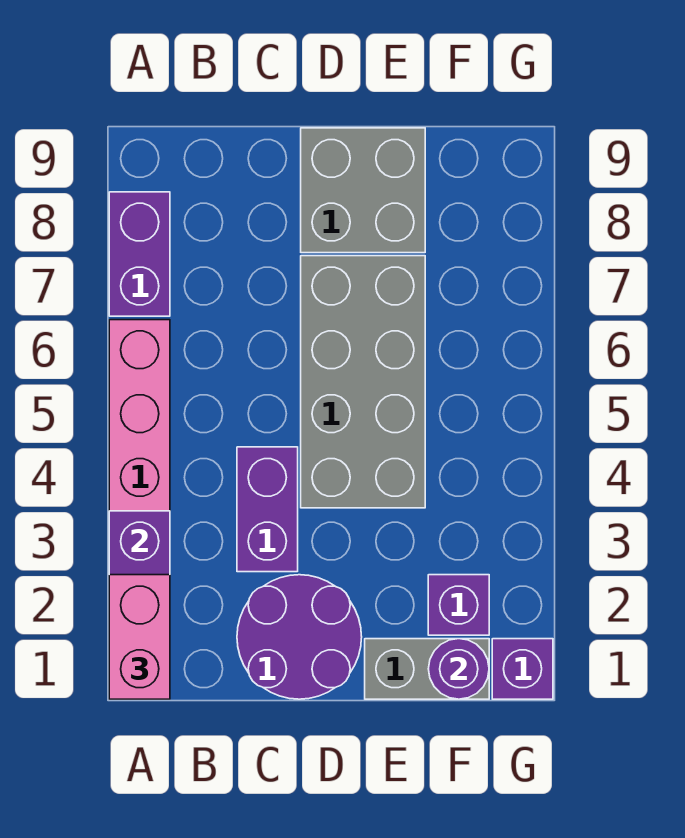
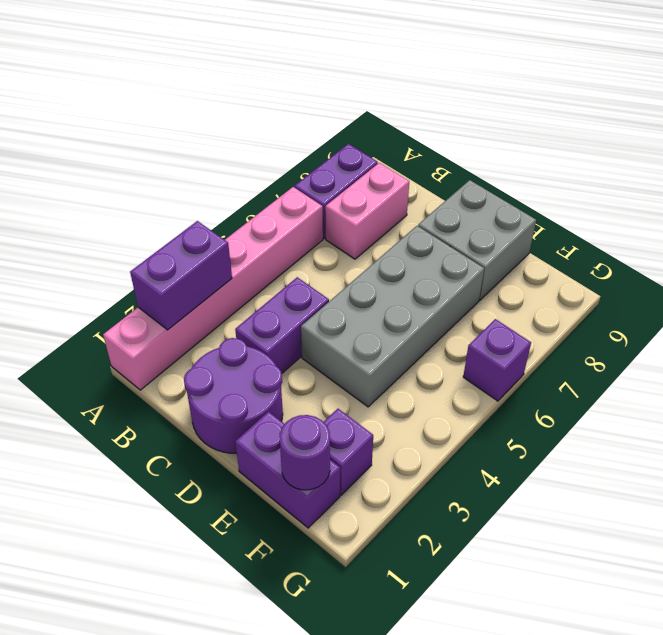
pink 1x2 brick [109,575,170,699] -> pink 1x2 brick moved to [325,163,409,259]
grey 1x2 brick [365,639,489,699] -> purple 1x2 brick [235,412,340,528]
purple 1x1 brick [492,639,553,699] -> purple 1x1 brick moved to [463,319,531,401]

